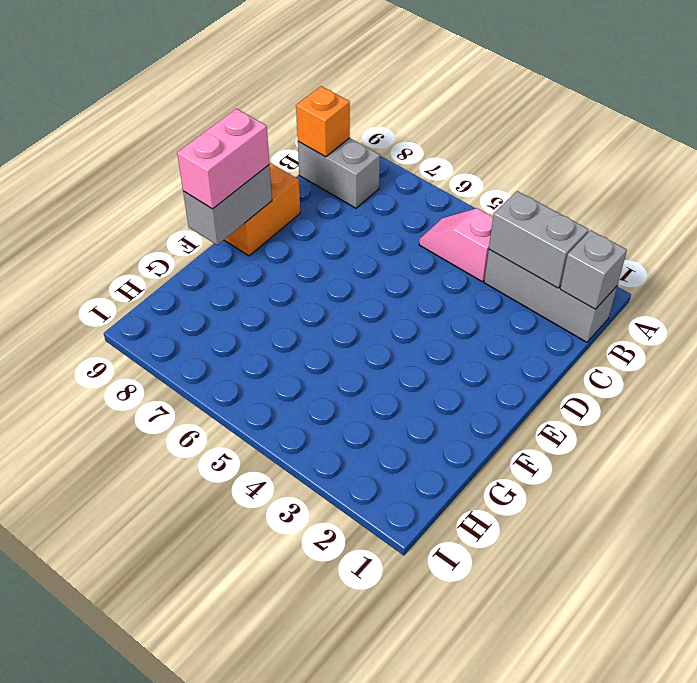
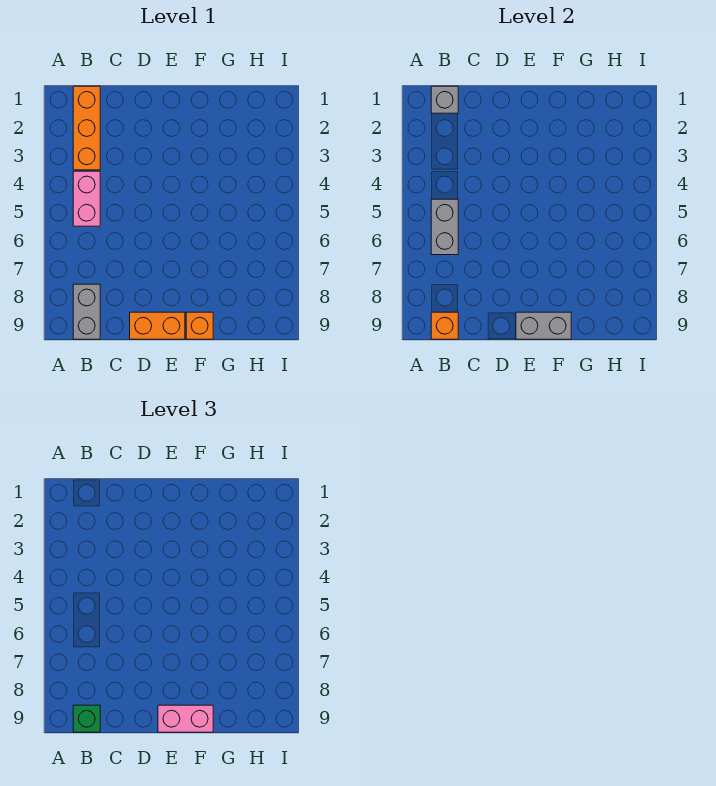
grey 1x3 brick [484,249,617,342] -> orange 1x3 brick [73,86,100,170]
grey 1x2 brick [489,191,589,288] -> grey 1x2 brick moved to [431,199,458,255]
pink 1x2 slope [419,208,493,282] -> pink 1x2 brick [73,171,100,226]
none -> green 1x1 brick [73,705,100,732]
none -> orange 1x1 brick [186,312,213,339]

